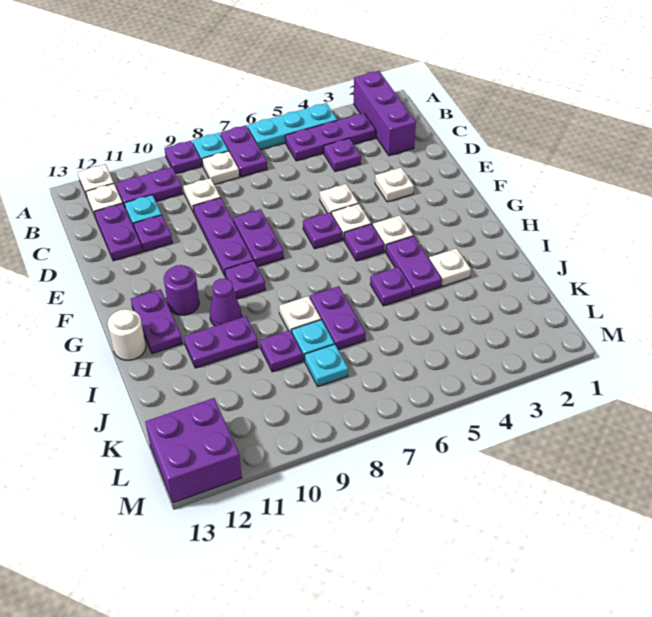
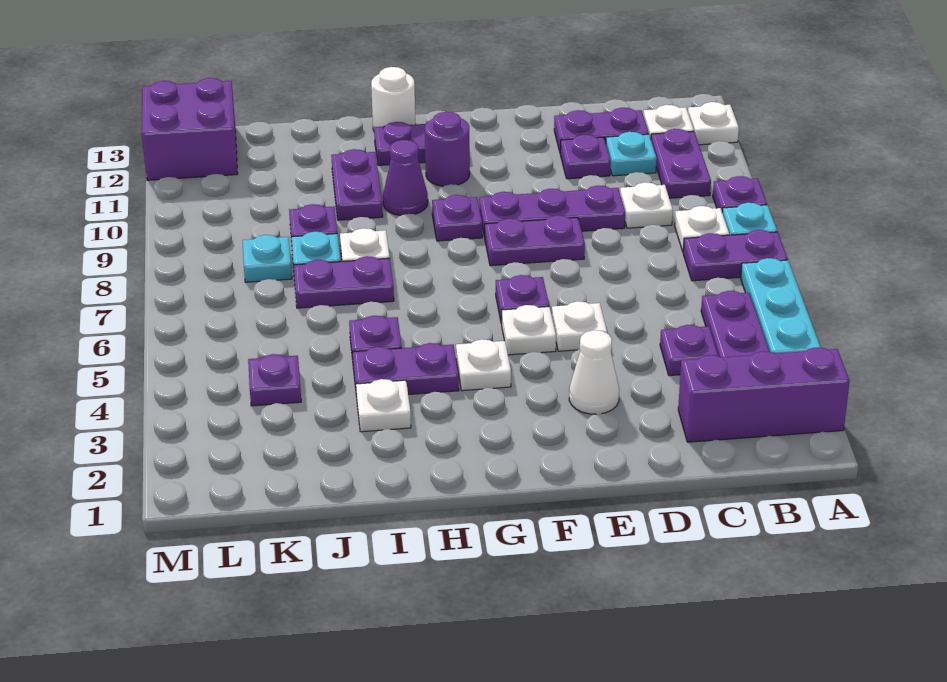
white 1x1 plate [375,168,414,202] -> white 1x1 cone [569,330,619,414]
purple 1x1 plate [344,224,384,261] -> purple 1x1 plate moved to [248,354,301,406]

